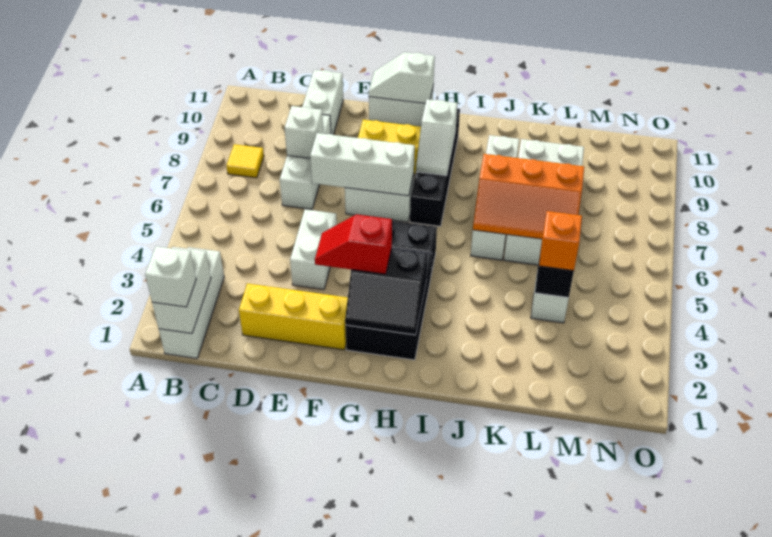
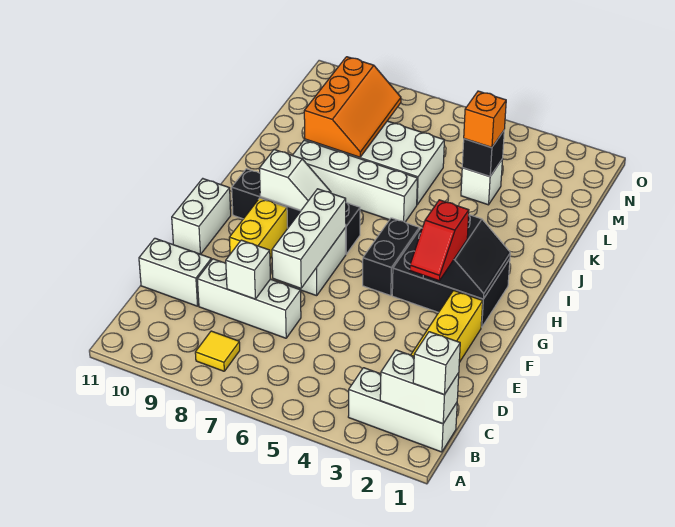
white 1x2 brick [290,209,337,290] -> none
white 1x2 slope [369,52,435,103] -> none
orange 2x3 slope [473,154,584,239] -> orange 2x3 slope moved to [304,57,401,157]

